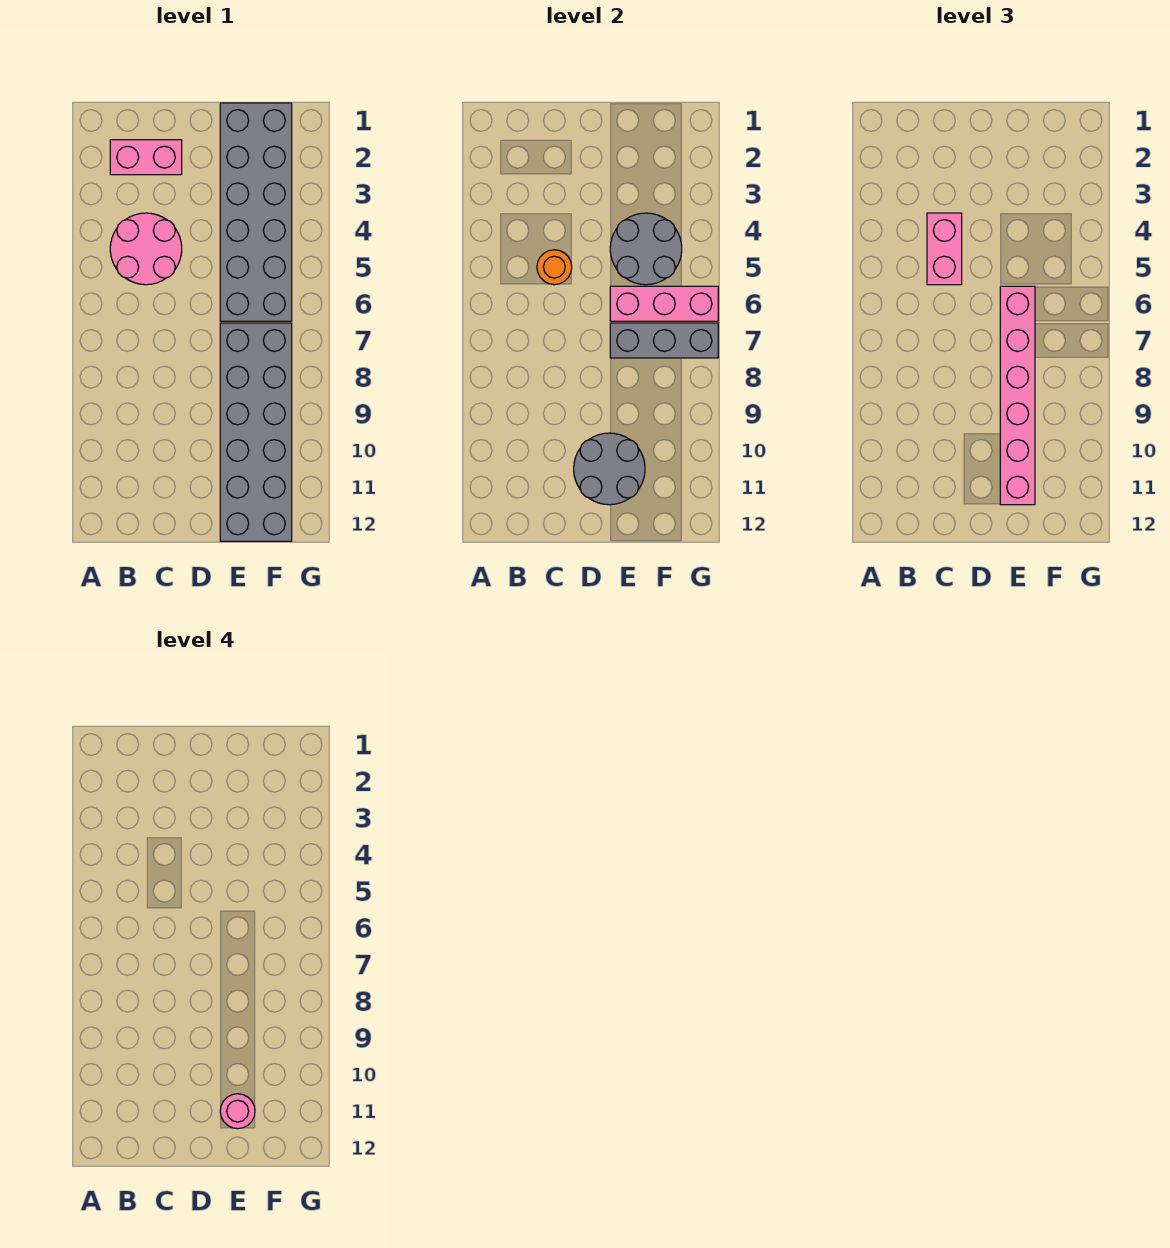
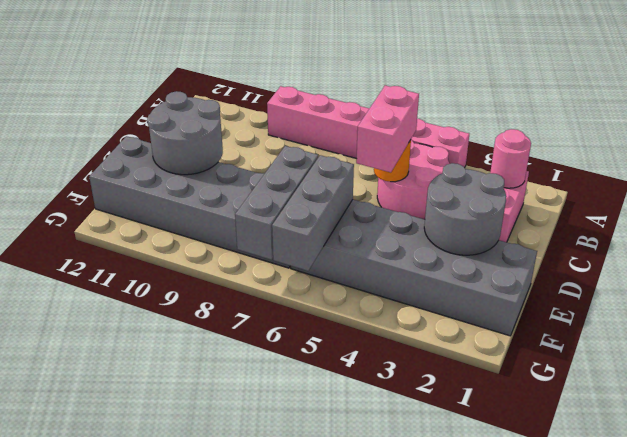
pink 1x2 brick [927,213,962,285] -> pink 1x2 brick turned to [356,85,419,172]
grey 2x2 round brick [610,213,682,285] -> grey 2x2 round brick moved to [424,163,506,255]
pink 1x3 brick [610,286,718,321] -> grey 1x3 brick [272,155,354,271]
pink 1x6 brick [1000,286,1035,505] -> pink 1x6 brick moved to [267,86,469,168]
pink 1x1 round brick [220,1094,255,1129] -> pink 1x1 round brick moved to [490,129,531,188]

